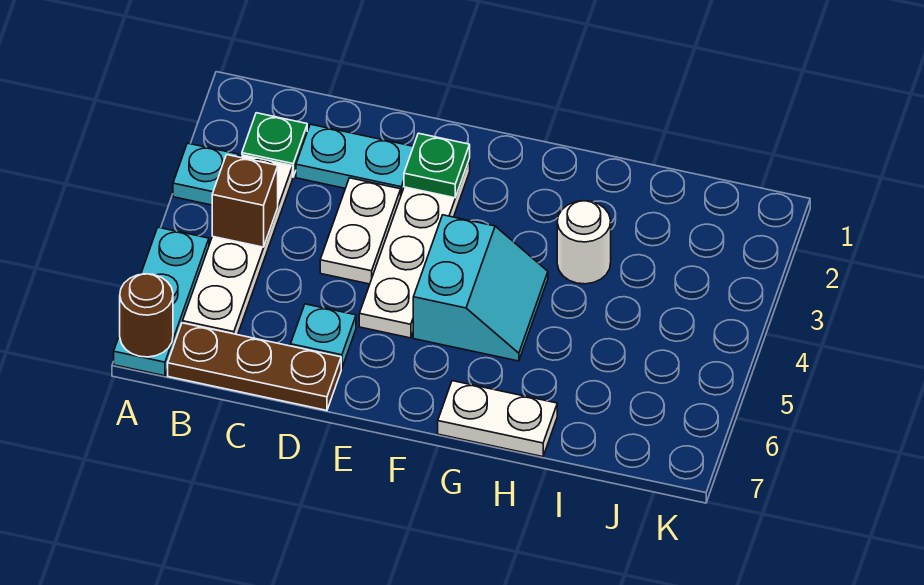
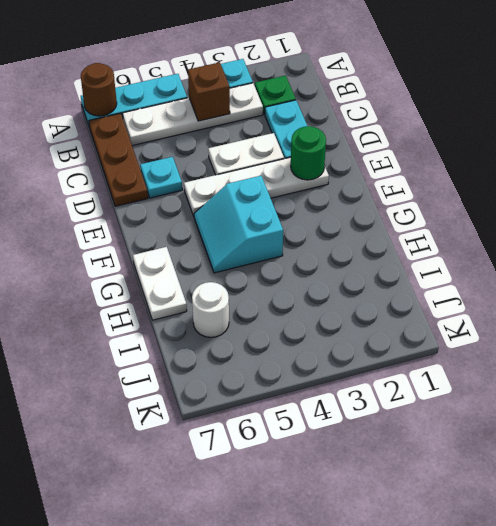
green 1x1 plate [404,133,470,198] -> green 1x1 round brick [291,126,326,180]
cyan 2x2 slope [413,215,548,361] -> cyan 2x2 slope turned to [194,176,283,273]
white 1x1 round brick [557,201,611,284] -> white 1x1 round brick moved to [192,282,229,337]

